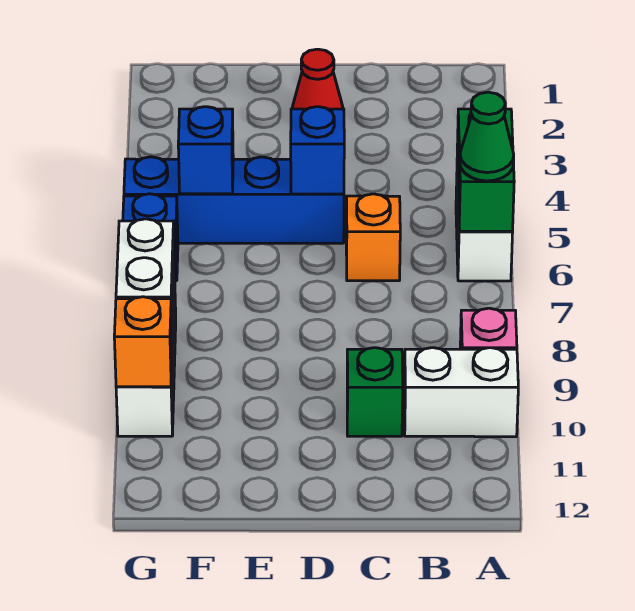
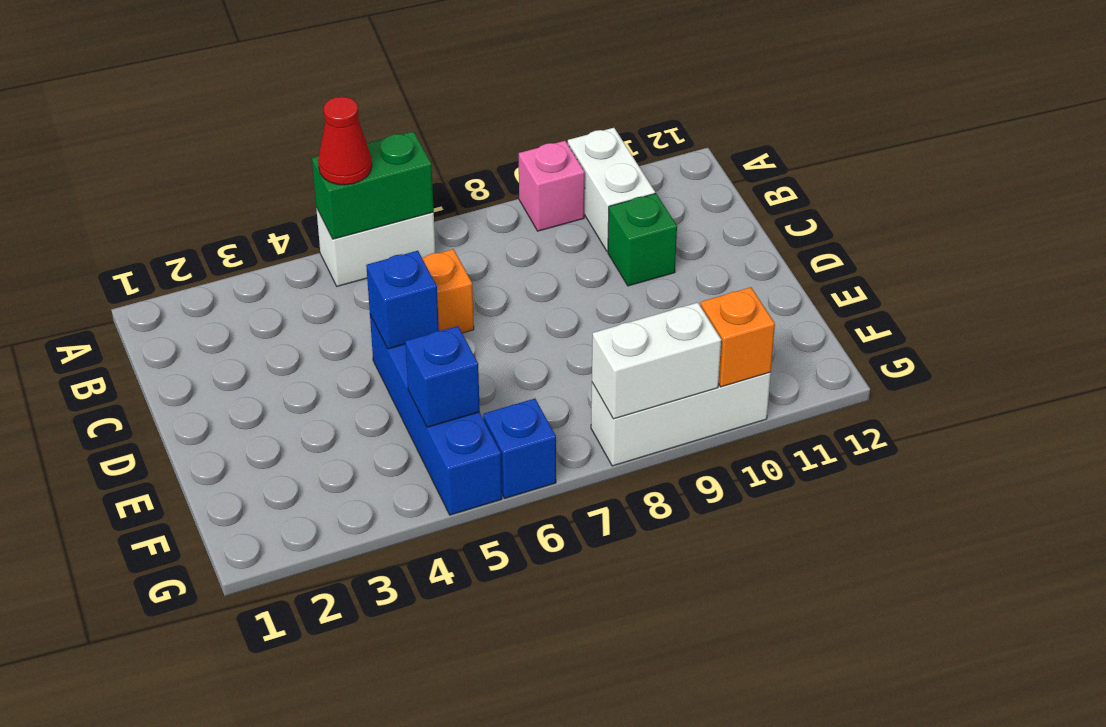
green 1x1 cone [460,92,514,181] -> none
red 1x1 cone [292,49,343,109] -> red 1x1 cone moved to [318,97,372,185]

